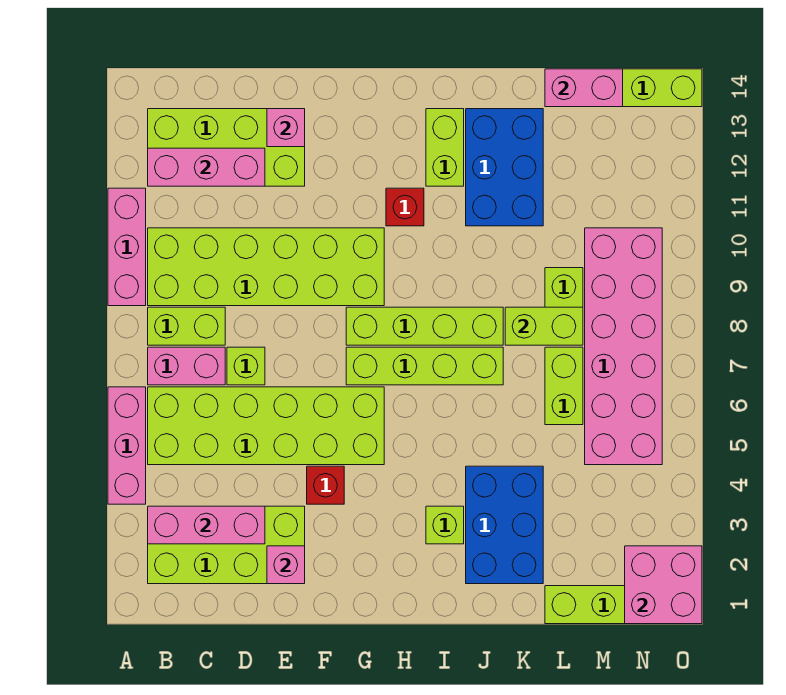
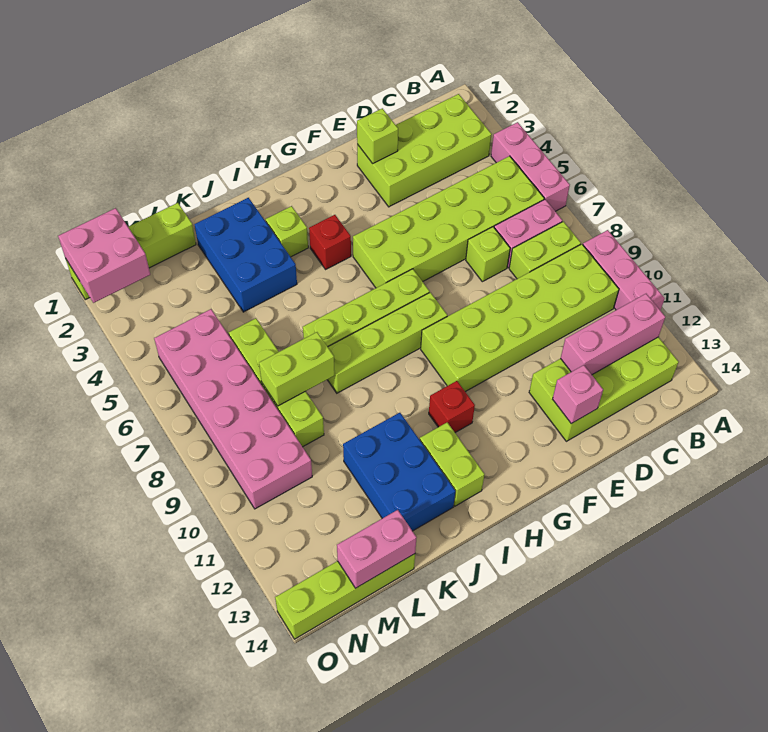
pink 1x3 brick [148,506,265,544] -> none
pink 1x1 brick [267,546,305,584] -> lime 1x1 brick [357,108,398,164]
red 1x1 brick [307,466,344,504] -> red 1x1 brick moved to [309,215,351,269]

